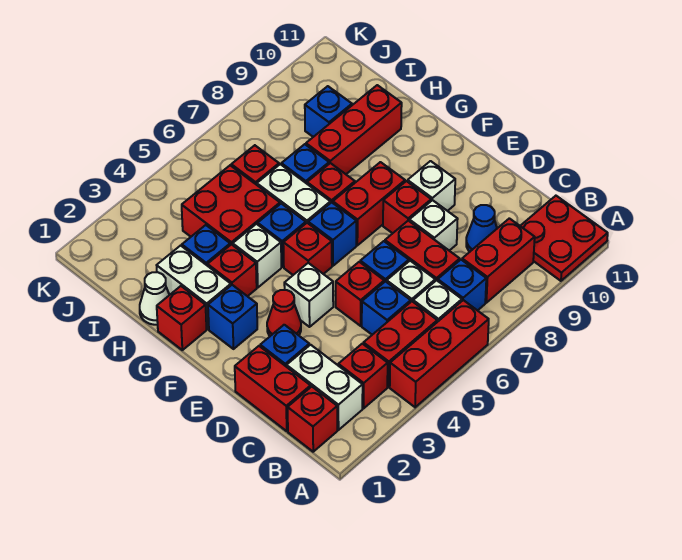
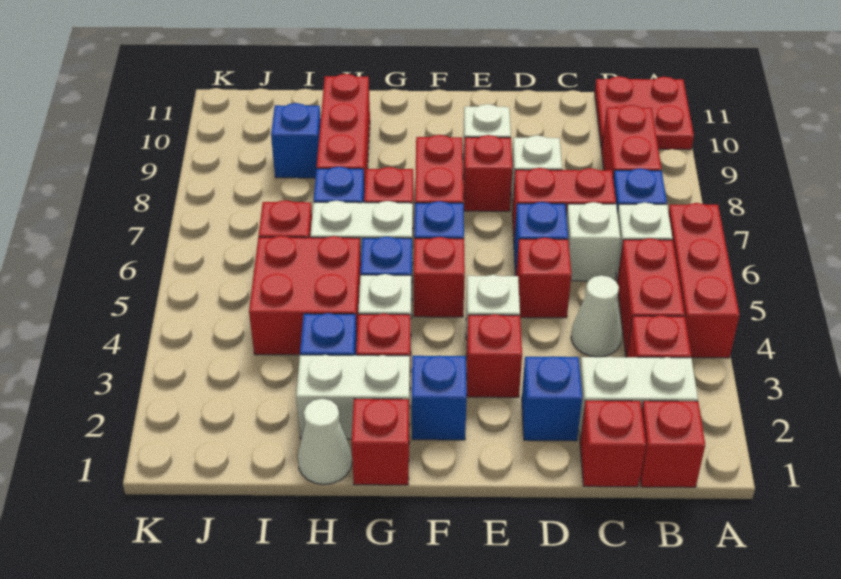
red 1x2 brick [235,346,311,431] -> red 1x1 brick [580,401,646,487]
none -> white 1x1 cone [571,275,622,357]
blue 1x1 brick [362,281,411,335] -> none
blue 1x1 cone [466,205,497,252] -> none
red 1x1 cone [267,290,301,336] -> red 1x1 brick [466,314,522,397]

